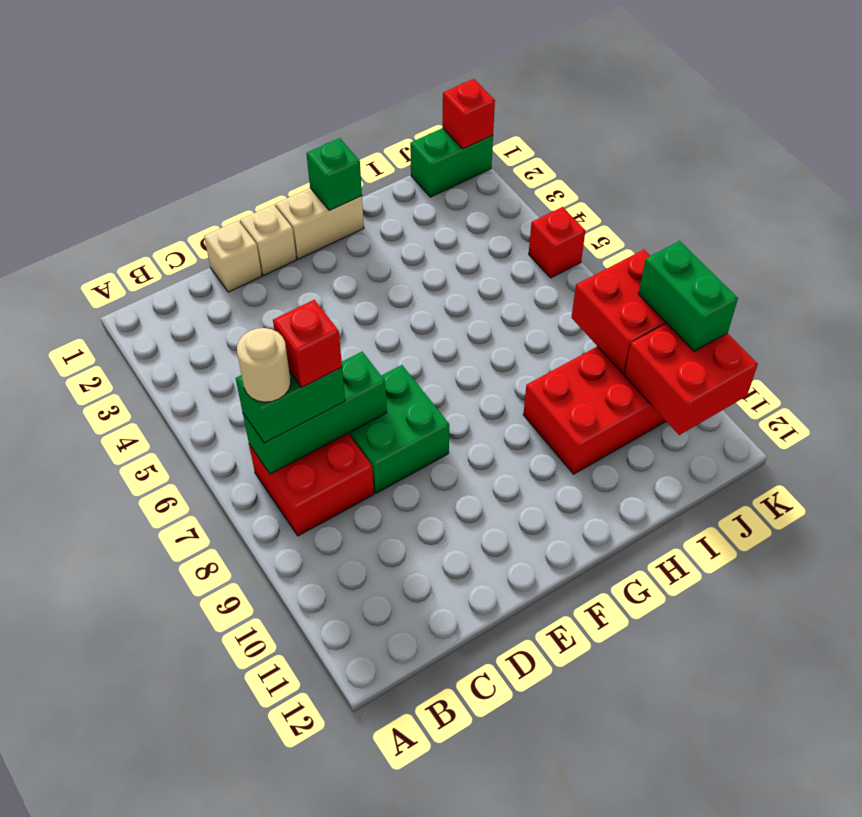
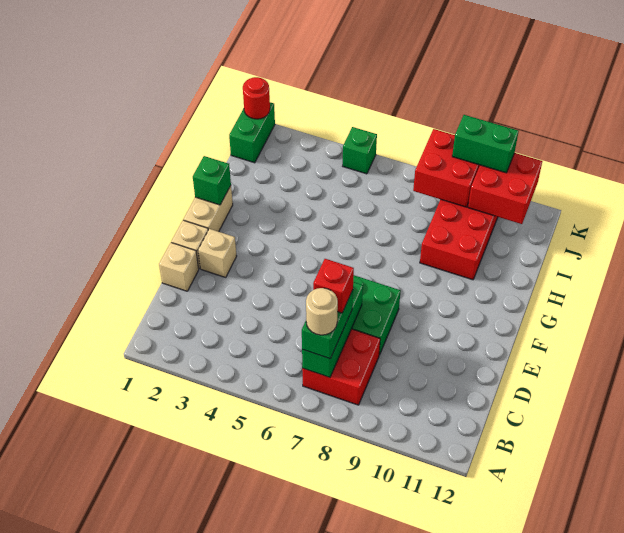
none -> tan 1x1 brick [198,229,237,277]
red 1x1 brick [443,79,495,149] -> red 1x1 round brick [243,77,270,119]
red 1x1 brick [529,207,585,278] -> green 1x1 brick [343,127,377,174]

